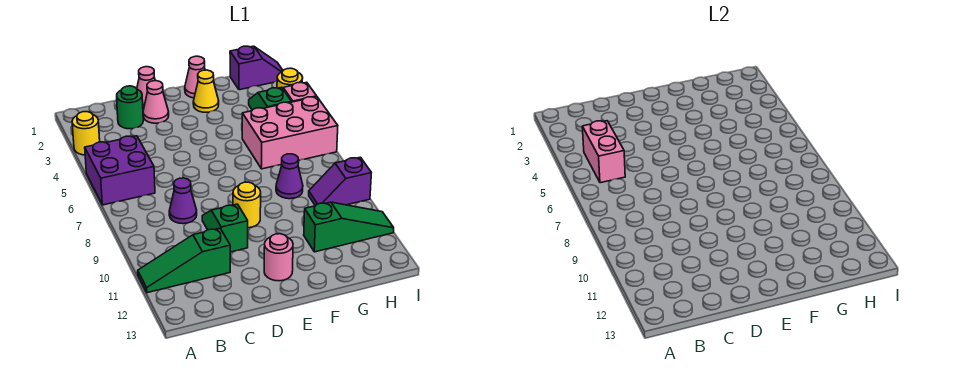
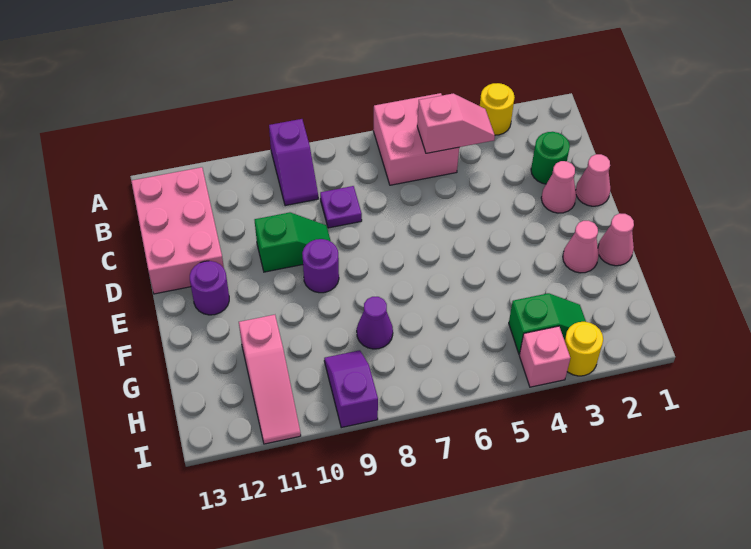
purple 2x2 brick [85,136,155,205] -> pink 2x2 brick [373,93,459,185]
green 1x3 slope [138,228,230,293] -> none
pink 1x2 brick [582,121,625,183] -> pink 1x2 slope [417,93,495,153]
purple 1x1 cone [169,178,197,224] -> purple 1x1 plate [320,186,362,228]
yellow 1x1 round brick [233,182,261,228] -> purple 1x1 round brick [302,239,339,293]
pink 1x1 round brick [264,234,293,281] -> purple 1x1 round brick [190,261,229,315]
yellow 1x1 cone [193,70,219,112] -> pink 1x1 cone [563,221,599,273]
pink 2x3 brick [242,97,338,169] -> pink 2x3 brick moved to [131,167,224,294]
green 1x3 slope [304,202,394,252] -> pink 1x3 slope [239,315,301,444]
purple 1x2 slope [230,46,283,90] -> purple 1x2 slope moved to [269,119,318,206]

